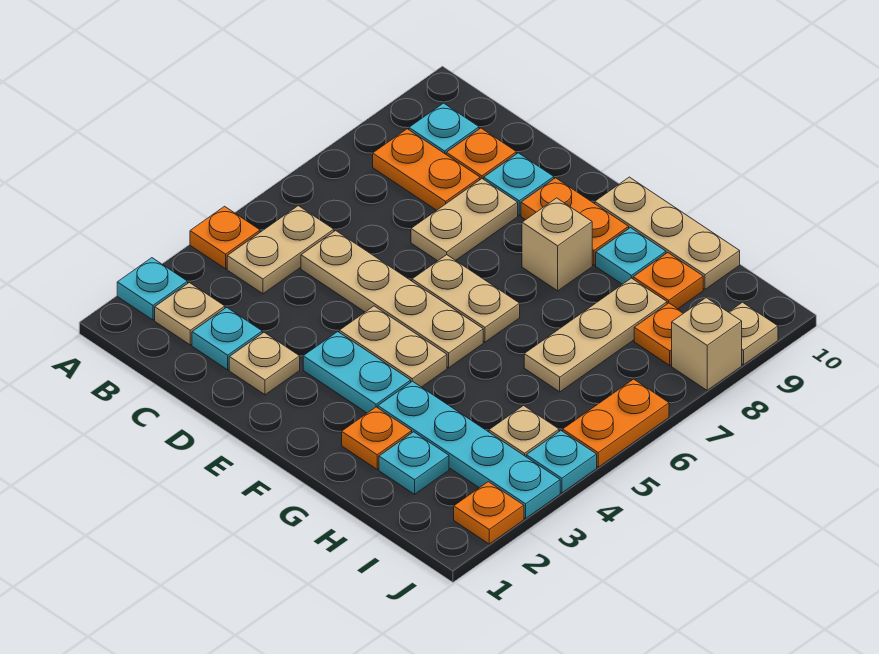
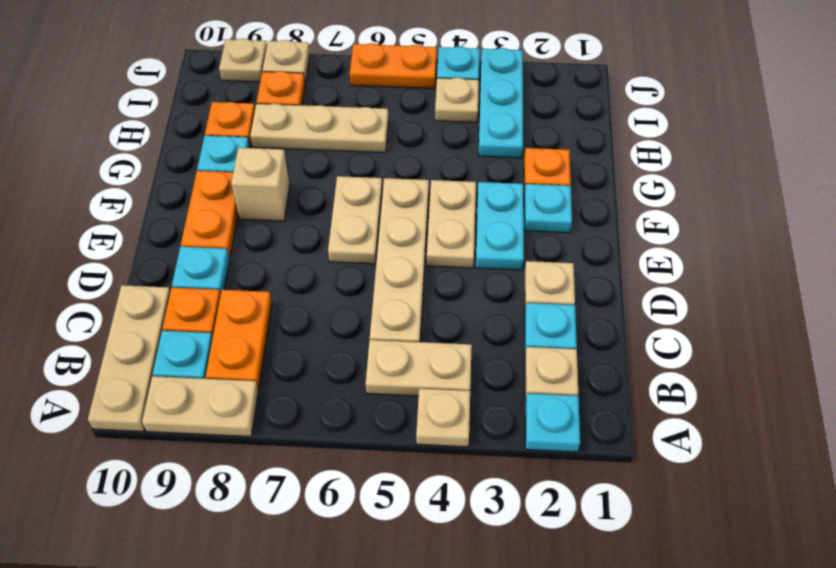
orange 1x1 plate [190,206,260,269] -> tan 1x1 plate [416,389,470,447]
tan 1x2 plate [411,179,518,261] -> tan 1x2 plate moved to [142,376,258,437]
tan 1x3 plate [595,177,740,289] -> tan 1x3 plate moved to [88,285,170,431]
cyan 1x4 plate [378,381,560,518] -> cyan 1x3 plate [478,48,523,158]
cyan 1x1 plate [379,432,449,494] -> cyan 1x1 plate moved to [524,184,572,233]
orange 1x1 plate [454,482,524,544] -> none
tan 1x1 brick [672,298,742,390] -> tan 1x1 plate [263,40,310,82]

